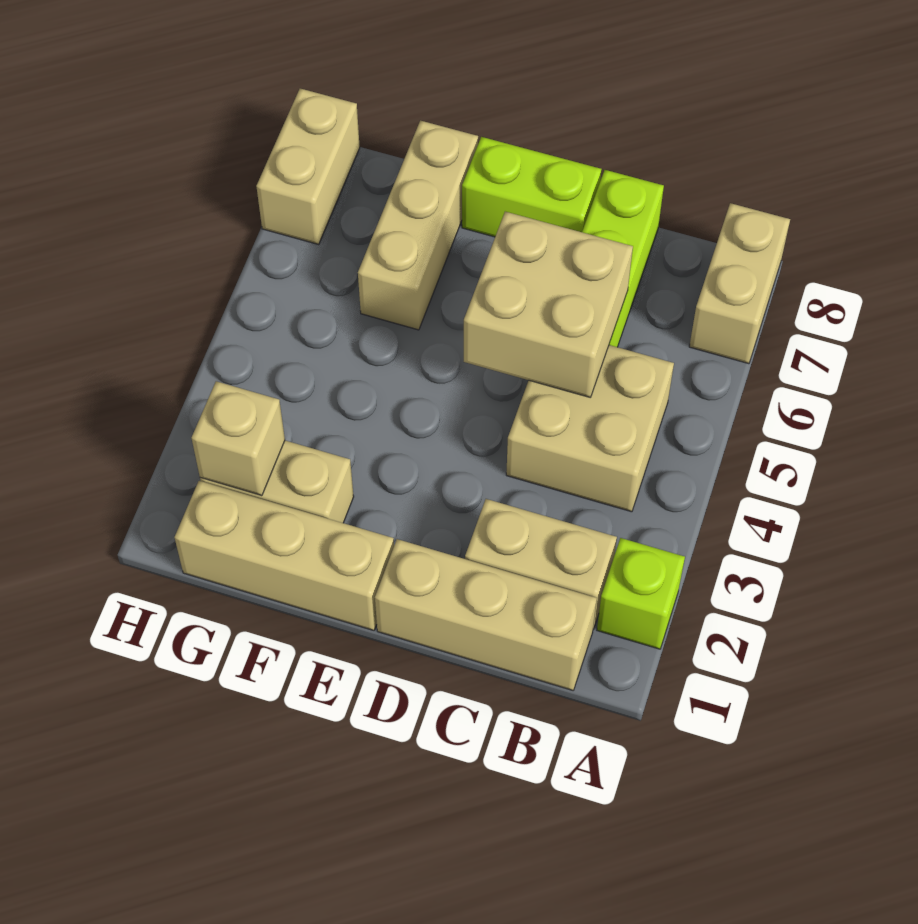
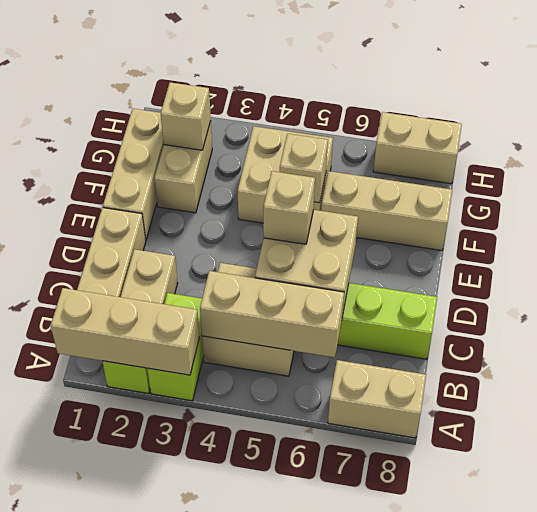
none -> tan 1x3 brick [51,288,199,375]
none -> tan 1x3 brick [200,271,344,357]
none -> tan 1x1 brick [263,171,315,244]
lime 1x2 brick [462,137,601,237] -> lime 1x2 brick moved to [147,293,204,401]
none -> tan 2x2 brick [238,126,333,223]
none -> tan 1x1 brick [280,134,328,203]

